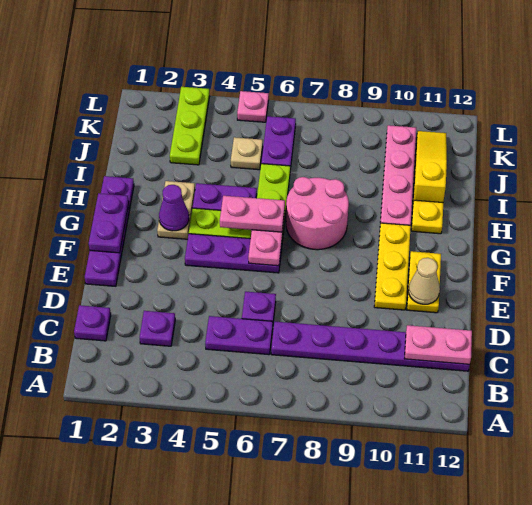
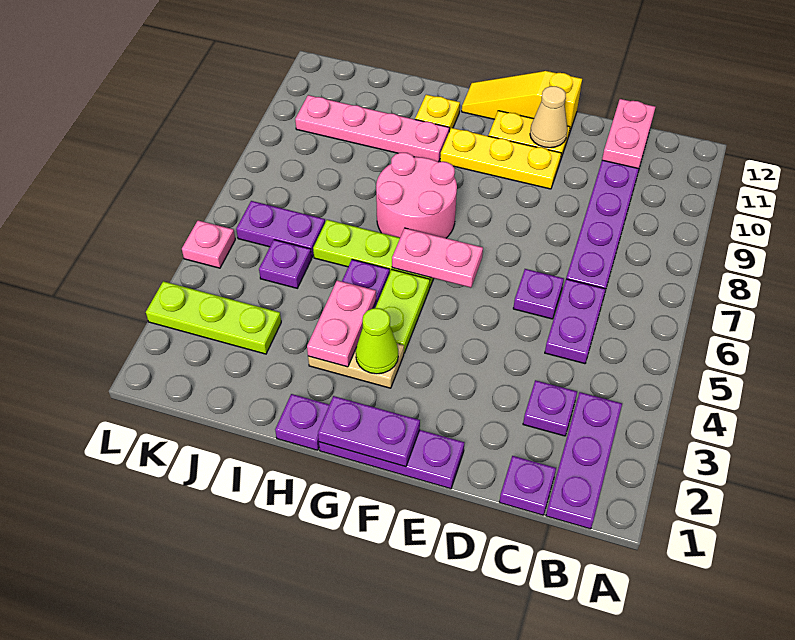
purple 1x3 plate [185,234,282,273] -> purple 1x3 plate moved to [546,392,622,529]
purple 1x1 cone [159,185,189,231] -> lime 1x1 cone [356,308,398,374]
pink 1x2 plate [220,196,285,232] -> pink 1x2 plate moved to [307,280,376,367]
yellow 1x3 slope [413,131,447,202] -> yellow 1x3 slope moved to [462,71,582,134]
tan 1x1 plate [231,137,263,170] -> purple 1x1 plate [259,240,311,288]

